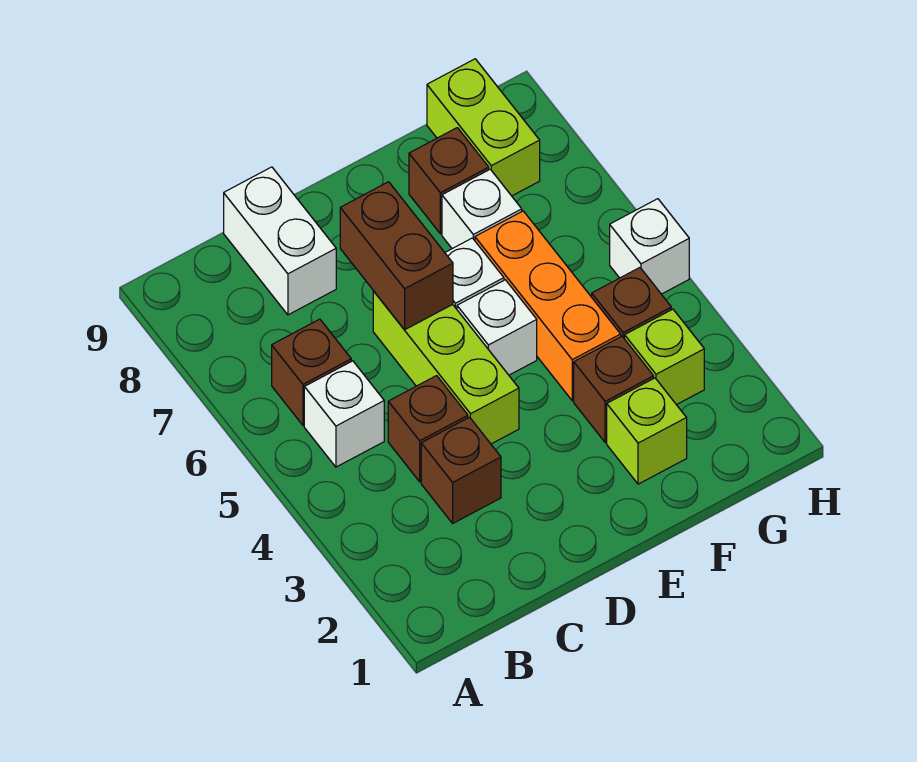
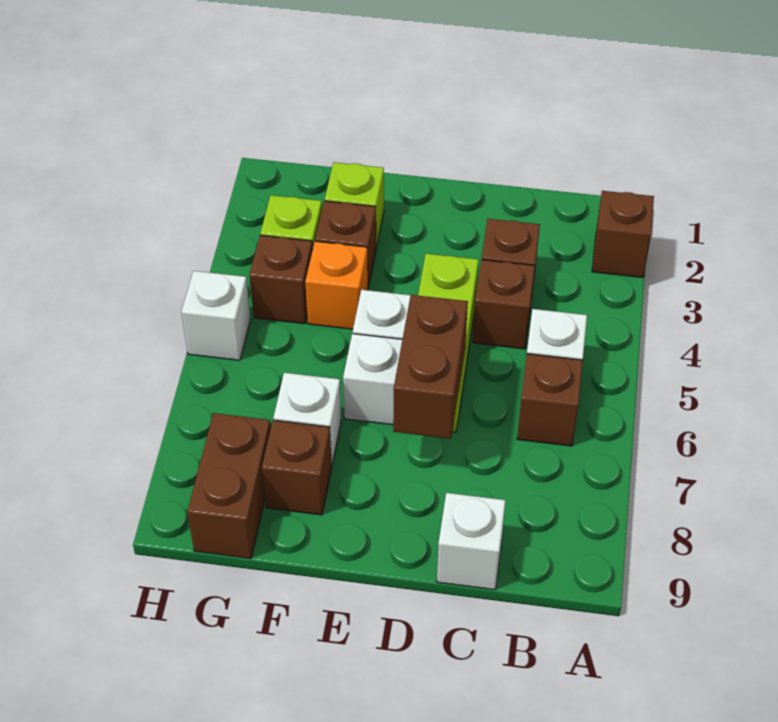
none -> brown 1x1 brick [592,191,654,278]
white 1x2 brick [224,167,336,315] -> white 1x1 brick [437,493,506,590]
orange 1x3 brick [475,211,621,401] -> orange 1x1 brick [305,241,368,329]
lime 1x2 brick [427,59,540,196] -> brown 1x2 brick [187,413,271,559]

